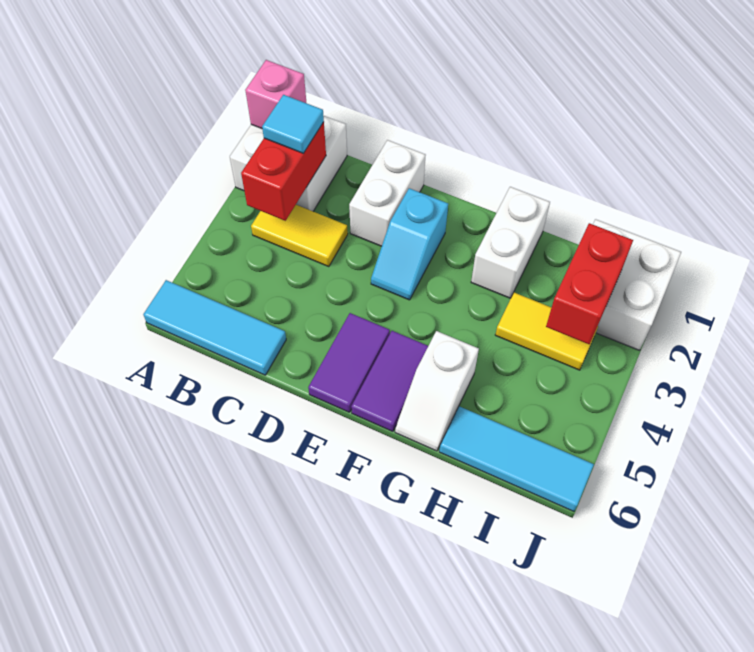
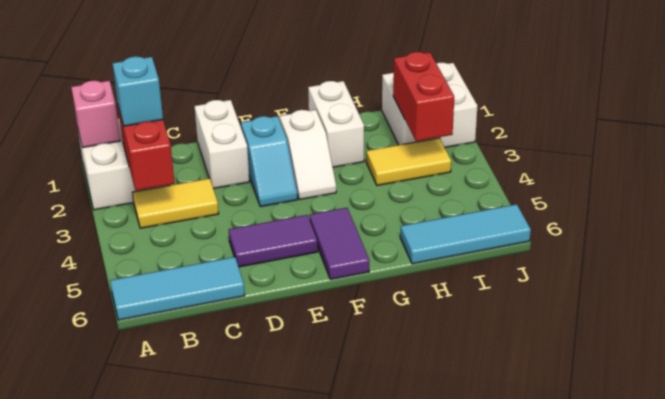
cyan 1x1 tile [262,95,324,153] -> cyan 1x1 brick [112,56,163,126]
purple 1x2 tile [308,313,390,412] -> purple 1x2 tile turned to [229,215,318,267]
white 1x2 slope [395,331,479,451] -> white 1x2 slope moved to [280,110,336,199]

